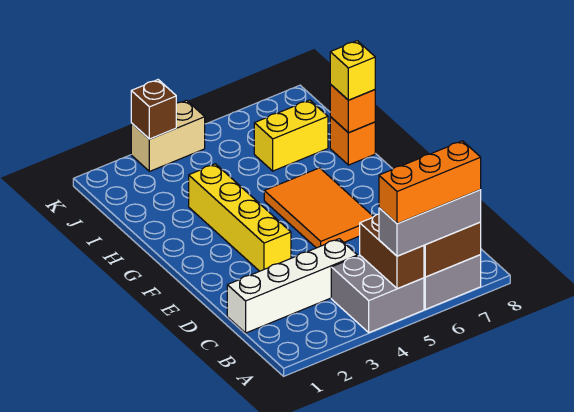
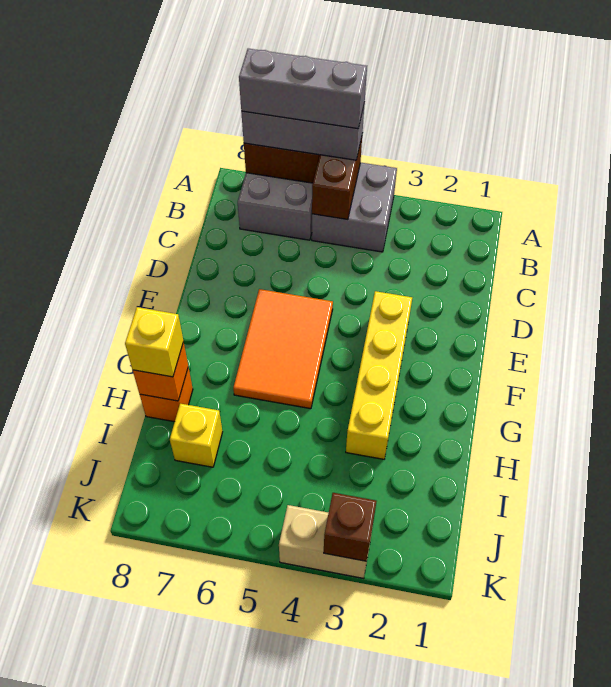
orange 1x3 brick [379,141,481,224] -> grey 1x3 brick [239,49,367,129]
white 1x4 brick [227,239,358,333] -> none
yellow 1x2 brick [254,100,328,171] -> yellow 1x1 brick [170,404,222,467]

